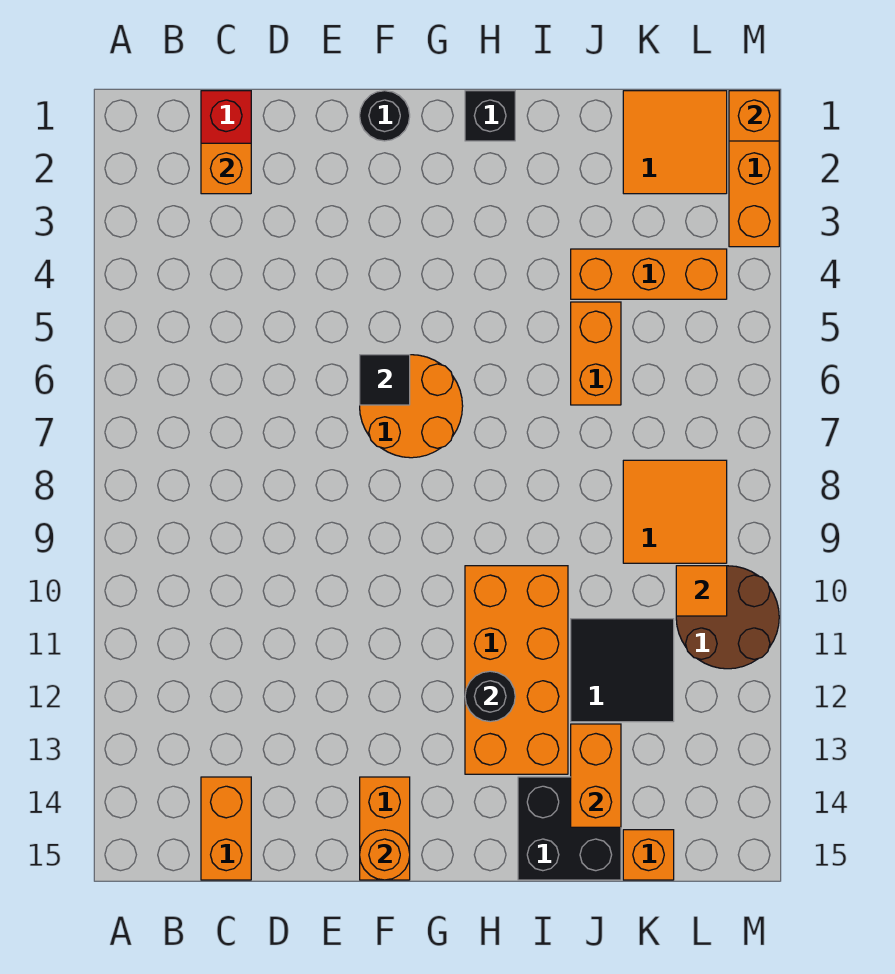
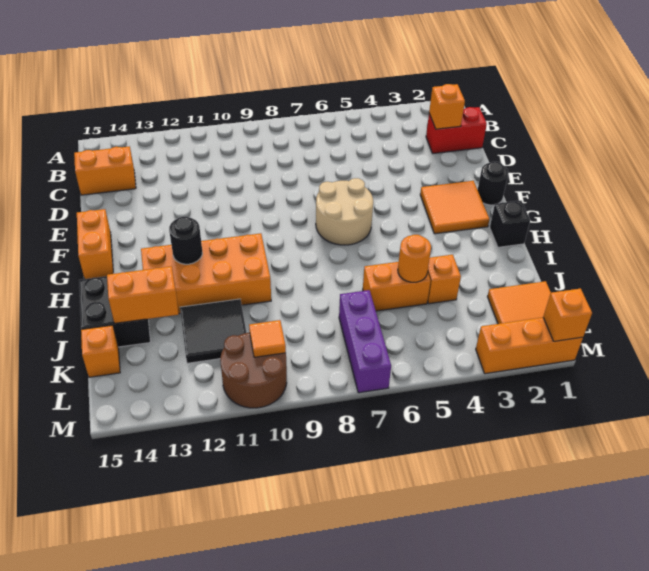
orange 2x2 round brick [360,355,463,458] -> tan 2x2 round brick [316,178,373,245]
black 1x1 tile [360,355,410,405] -> none
orange 1x2 brick [360,777,410,880] -> orange 1x2 brick turned to [77,209,113,279]
orange 1x1 round brick [360,830,410,880] -> orange 1x1 round brick moved to [398,235,431,282]
orange 1x3 brick [571,249,727,299] -> orange 1x1 brick [428,255,461,304]
none -> purple 1x3 brick [339,290,391,393]
orange 2x2 tile [623,460,727,563] -> orange 2x2 tile moved to [420,181,489,234]

